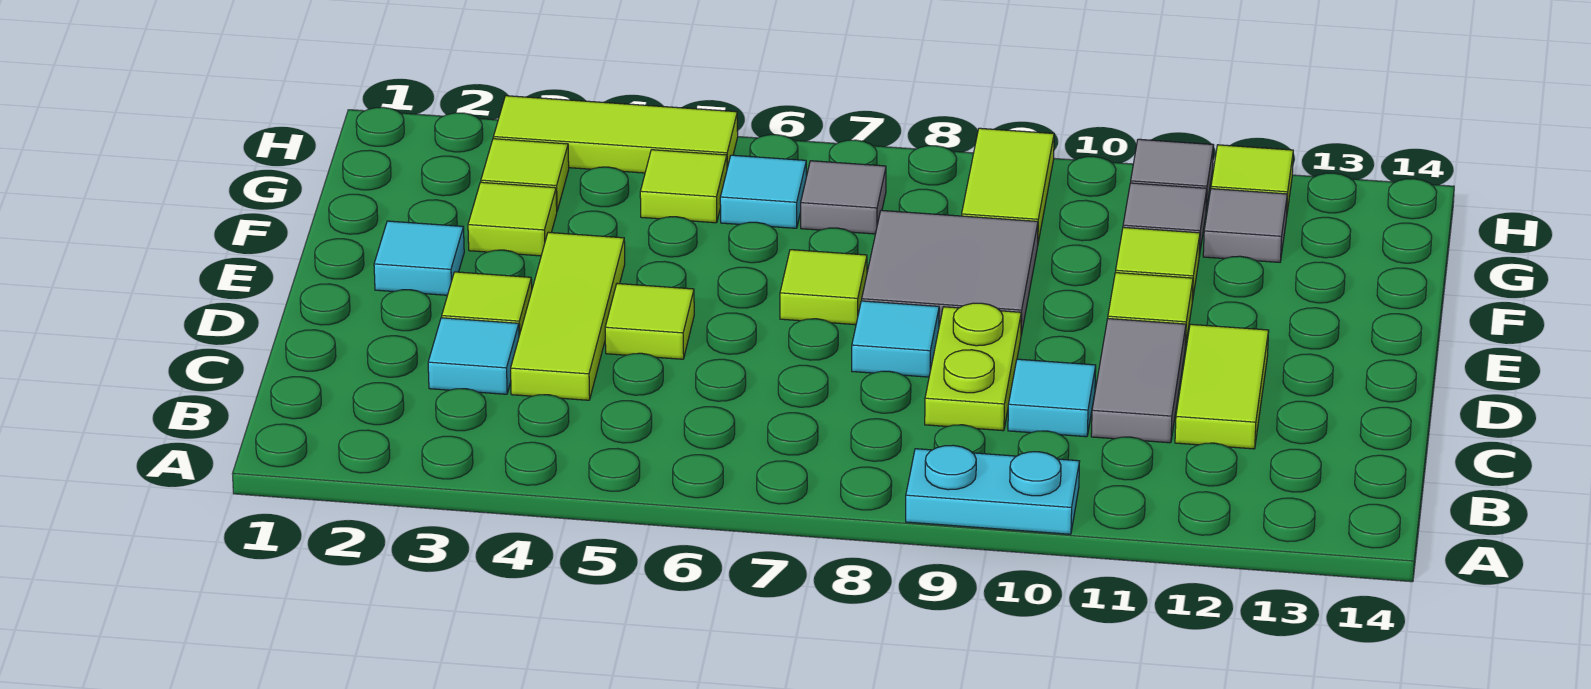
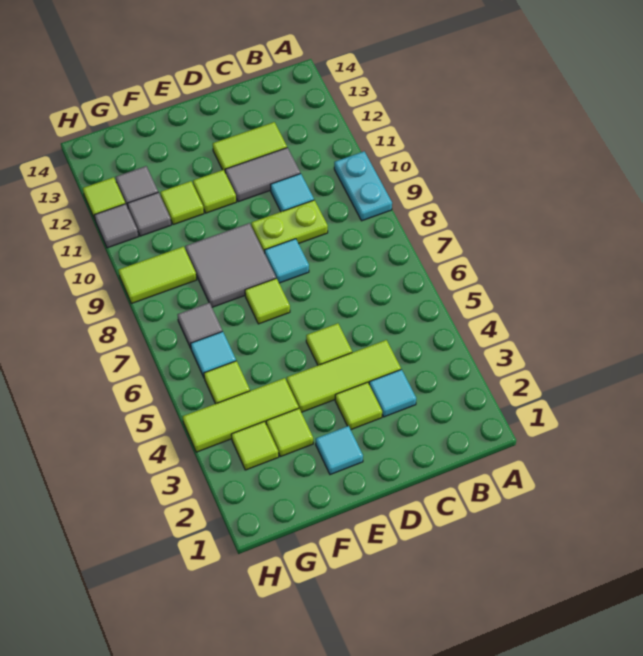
lime 1x3 tile [493,96,738,173] -> lime 1x3 tile turned to [183,378,299,452]

